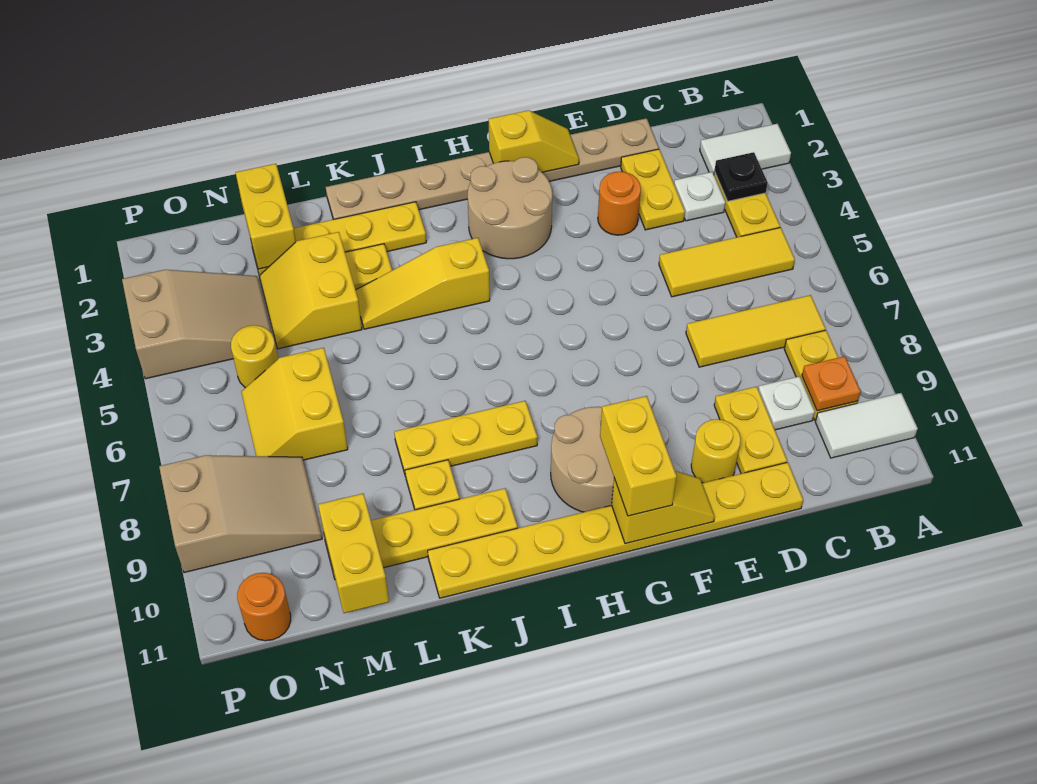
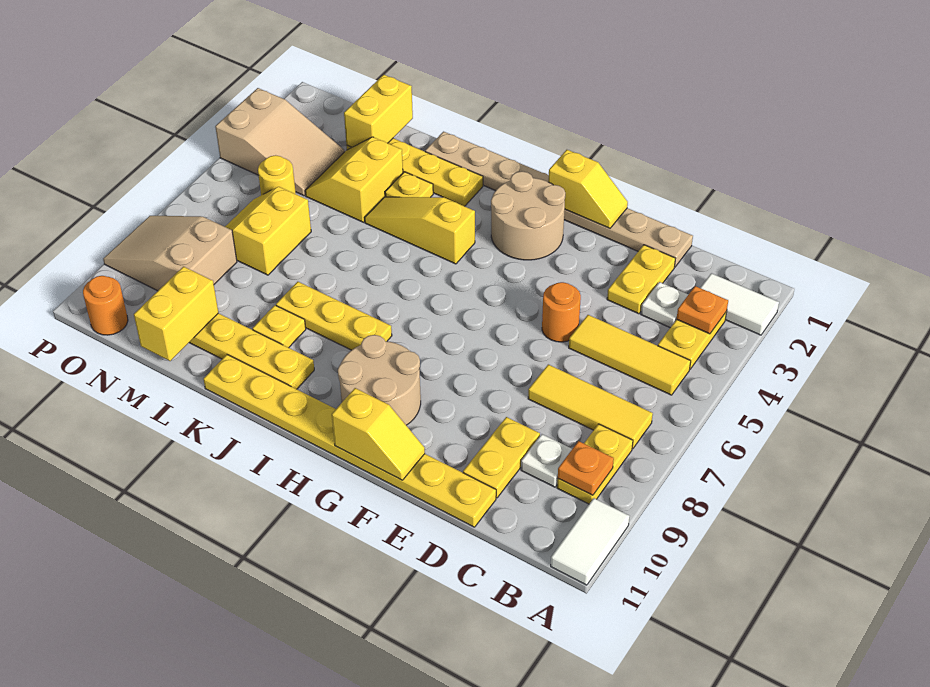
white 1x2 tile [815,393,918,458] -> white 1x2 tile turned to [551,498,629,585]
black 1x1 plate [715,152,768,201] -> orange 1x1 plate [677,286,728,334]
orange 1x1 round brick [598,171,641,235] -> orange 1x1 round brick moved to [542,282,581,342]
yellow 1x1 round brick [691,419,741,483] -> none
yellow 1x2 brick [600,396,677,516] -> none
tan 2x3 slope [159,455,322,573] -> tan 2x3 slope turned to [103,216,237,291]

